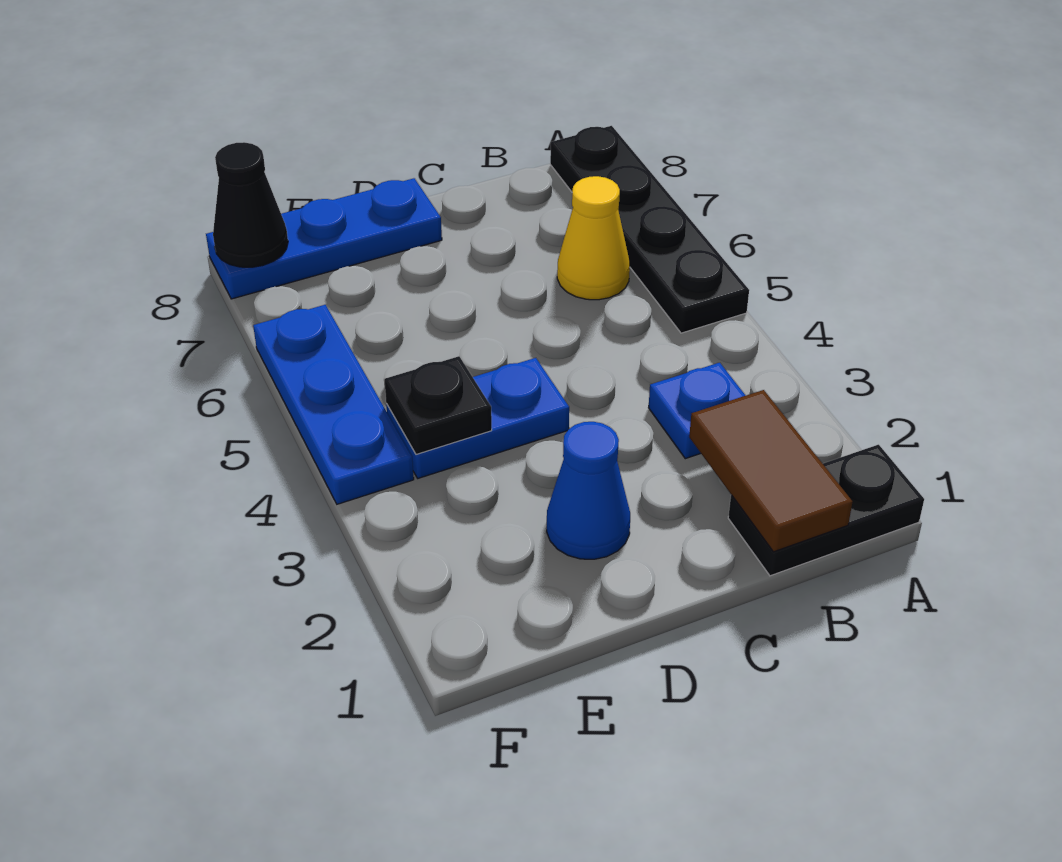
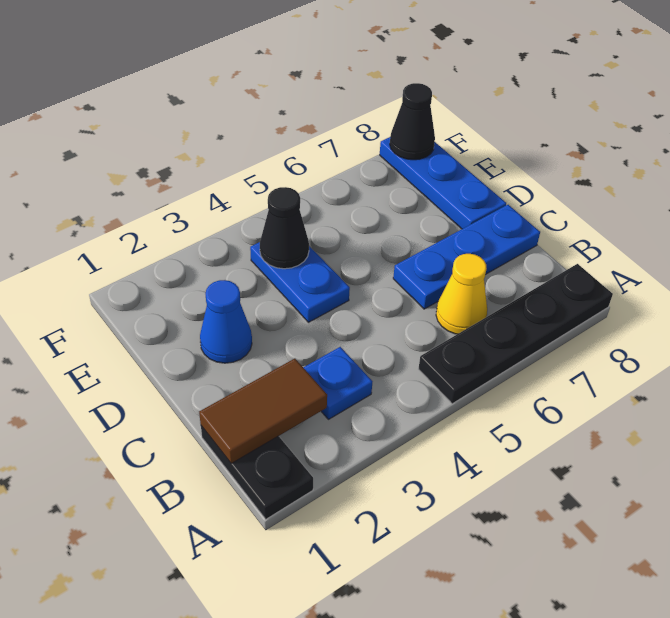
black 1x1 plate [384,356,492,454] -> black 1x1 cone [260,187,309,269]
blue 1x3 plate [253,305,414,504] -> blue 1x3 plate moved to [393,205,540,309]

